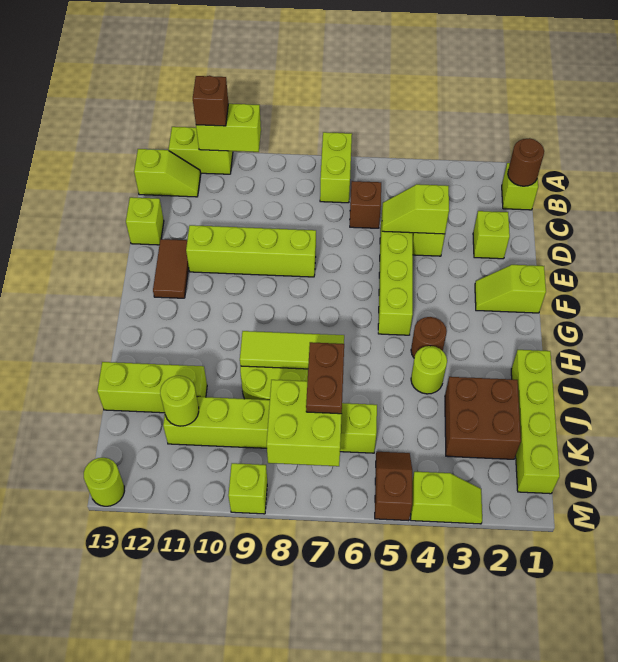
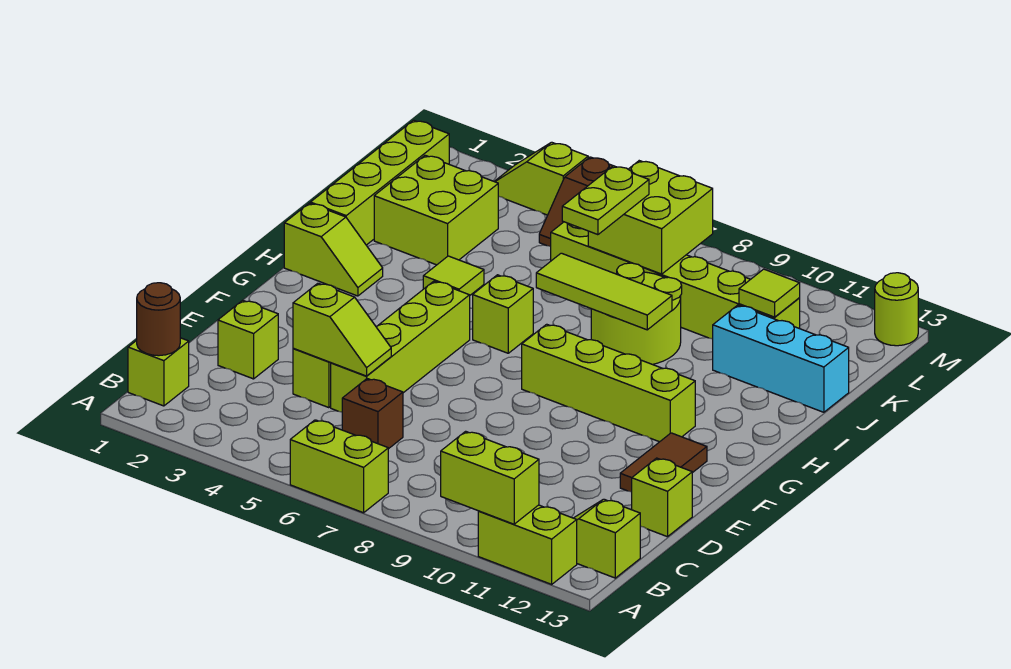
lime 1x2 brick [320,132,352,203] -> lime 1x2 brick turned to [290,420,388,513]
brown 1x1 brick [193,76,228,126] -> none
lime 1x4 brick [186,225,316,277] -> lime 1x4 brick moved to [522,324,695,442]
lime 1x2 slope [475,265,546,313] -> lime 1x2 slope moved to [284,203,383,296]
brown 1x1 round brick [411,317,447,358] -> none
lime 1x1 round brick [411,346,447,394] -> lime 1x1 tile [423,256,484,295]
brown 2x2 brick [445,377,521,459] -> lime 2x2 brick [374,155,498,265]
brown 1x2 plate [306,342,344,414] -> lime 1x2 plate [562,166,649,235]
lime 1x3 brick [97,362,207,413] -> cyan 1x3 brick [713,305,849,412]
lime 1x1 round brick [160,376,199,426] -> lime 1x1 tile [739,269,800,317]
lime 1x1 brick [228,463,267,514] -> lime 1x1 brick moved to [473,275,533,353]

